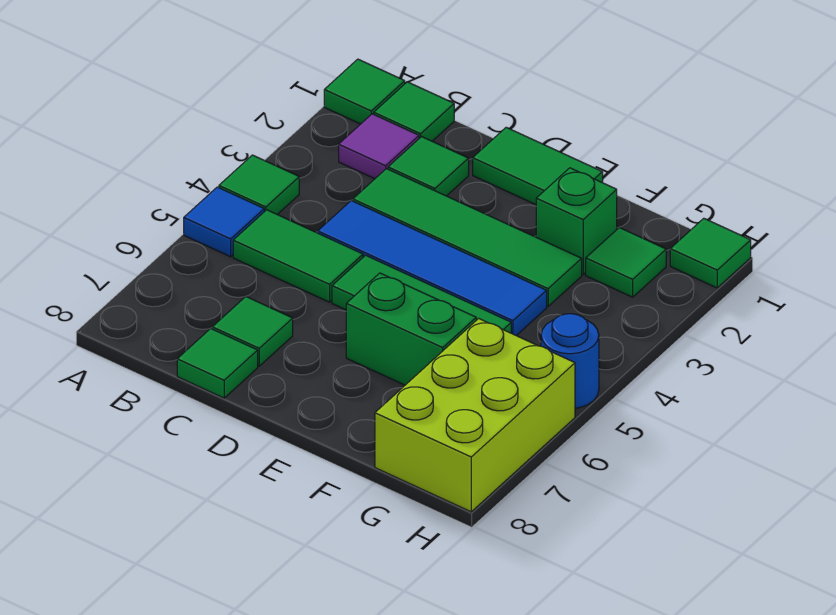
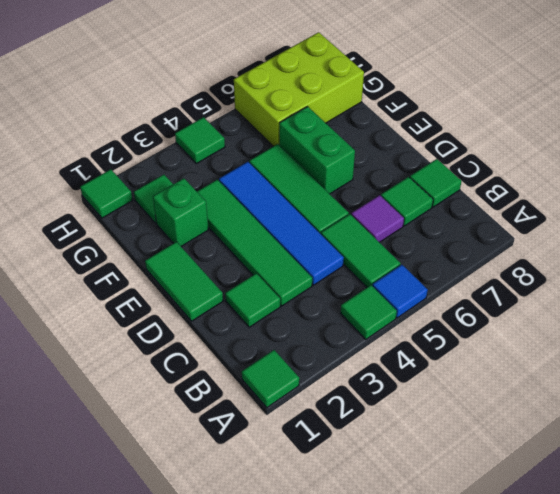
green 1x1 tile [374,82,454,141] -> green 1x1 tile moved to [175,117,225,164]
purple 1x1 tile [339,114,419,179] -> purple 1x1 tile moved to [351,195,404,242]
blue 1x1 round brick [541,314,599,408] -> none

